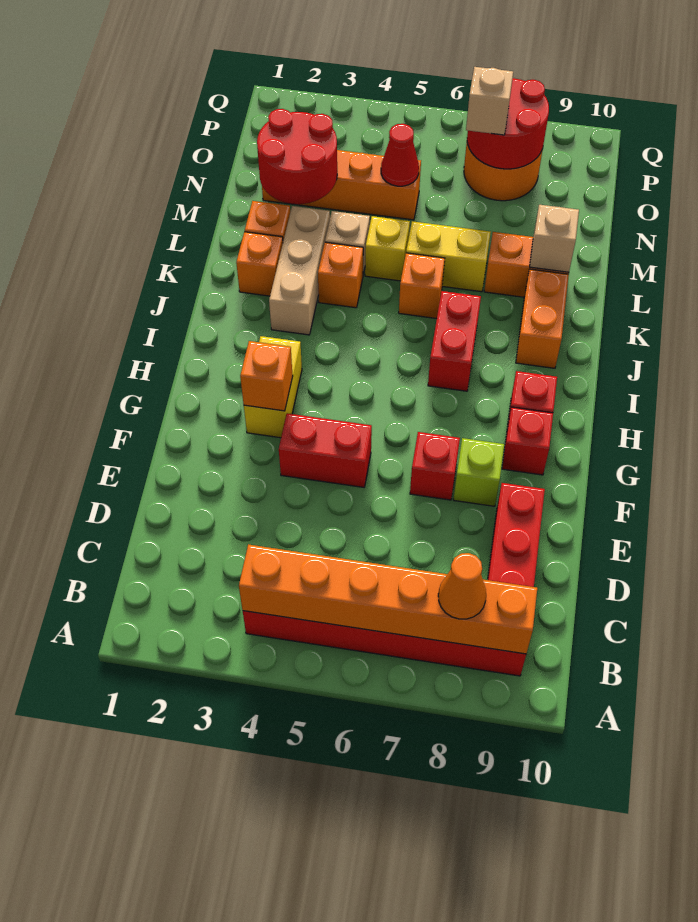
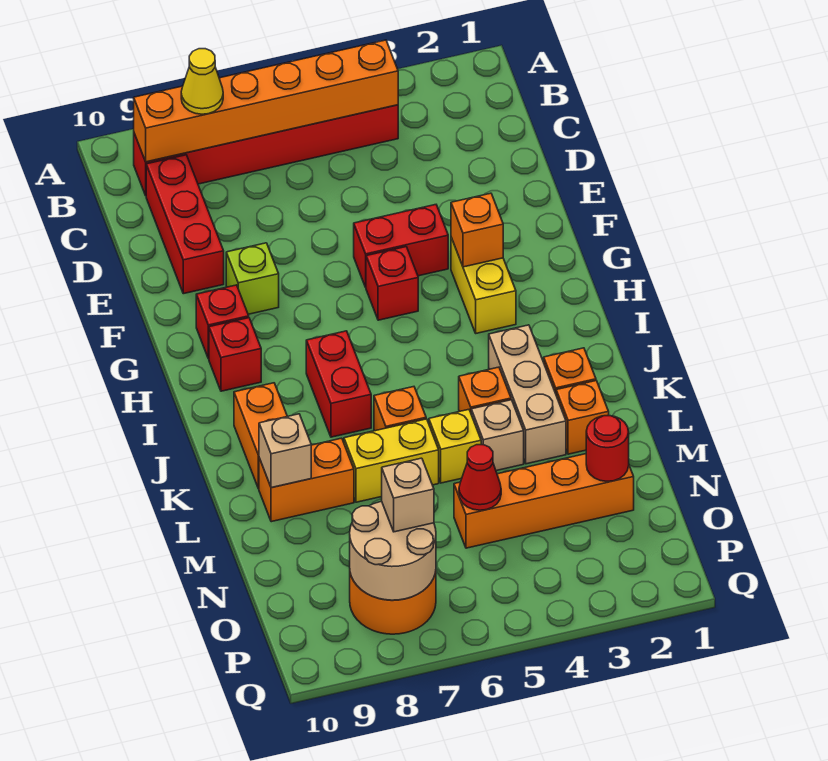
orange 1x1 cone [438,553,486,619] -> yellow 1x1 cone [181,49,223,114]
red 1x1 brick [410,432,460,500] -> red 1x1 brick moved to [366,247,418,320]
red 2x2 round brick [257,109,337,204] -> red 1x1 round brick [586,416,629,481]
red 2x2 round brick [467,78,549,169] -> tan 2x2 round brick [350,501,436,600]

